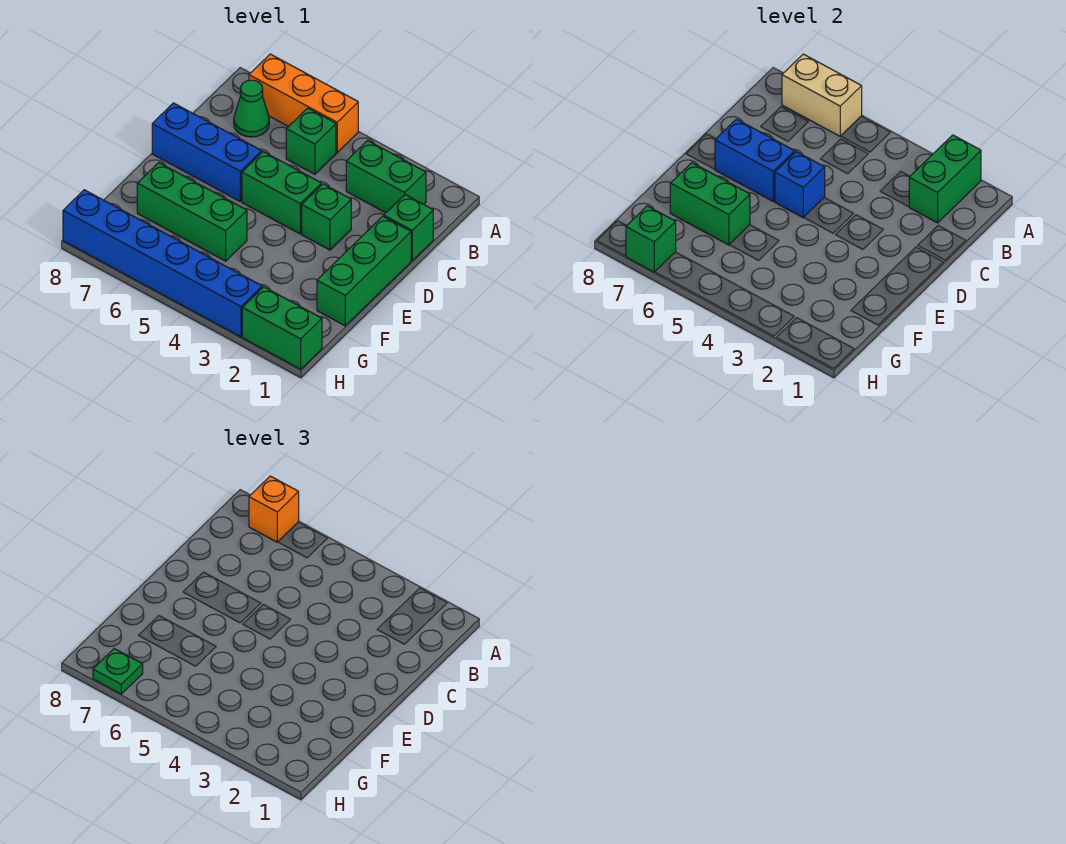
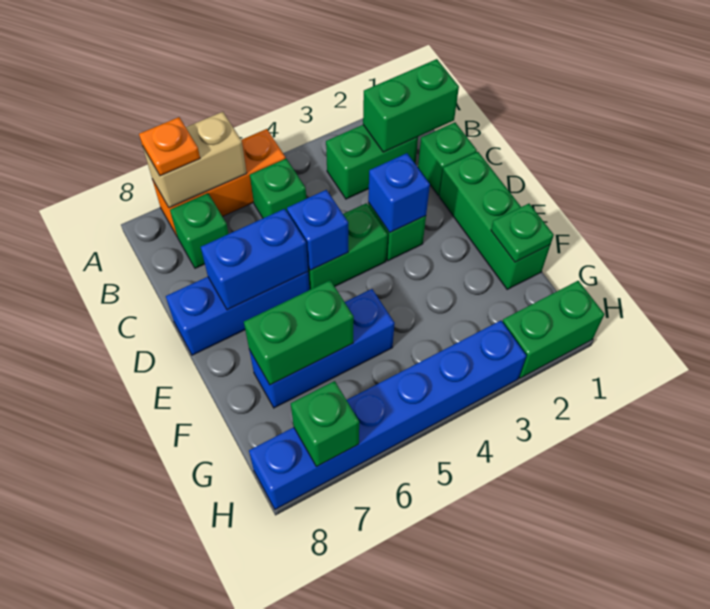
green 1x2 brick [909,135,981,223] -> green 1x2 brick turned to [363,59,459,152]
orange 1x1 brick [249,476,299,542] -> orange 1x1 plate [139,117,200,176]
green 1x1 cone [234,80,269,137] -> green 1x1 brick [170,193,228,268]
none -> blue 1x1 brick [368,153,430,233]
green 1x3 brick [137,163,247,261] -> blue 1x3 brick [249,289,395,408]
green 1x1 plate [93,649,143,694] -> green 1x1 plate moved to [491,204,554,262]

